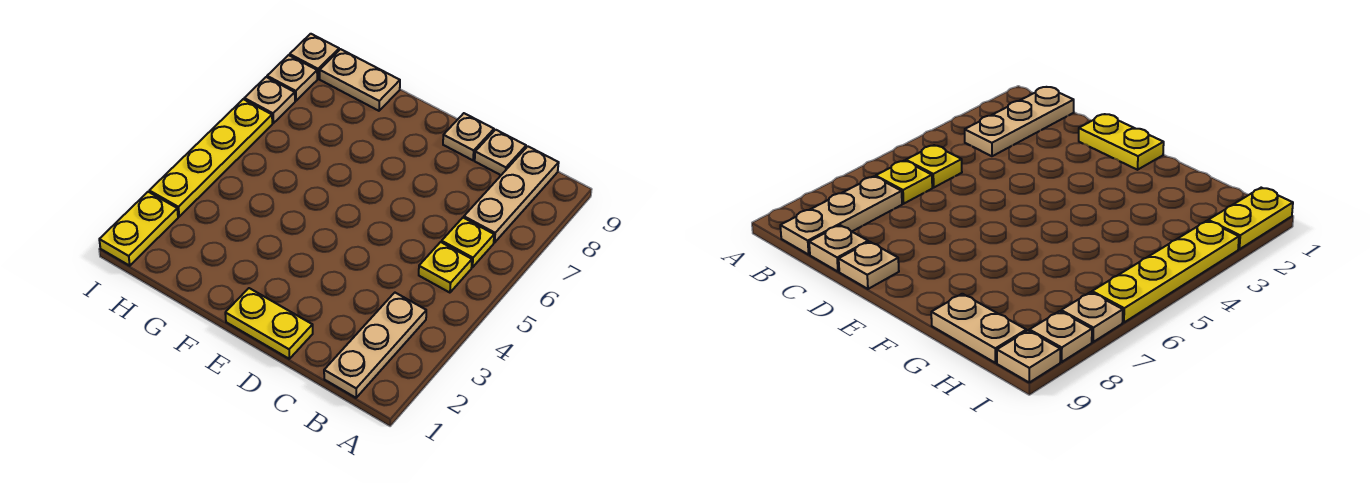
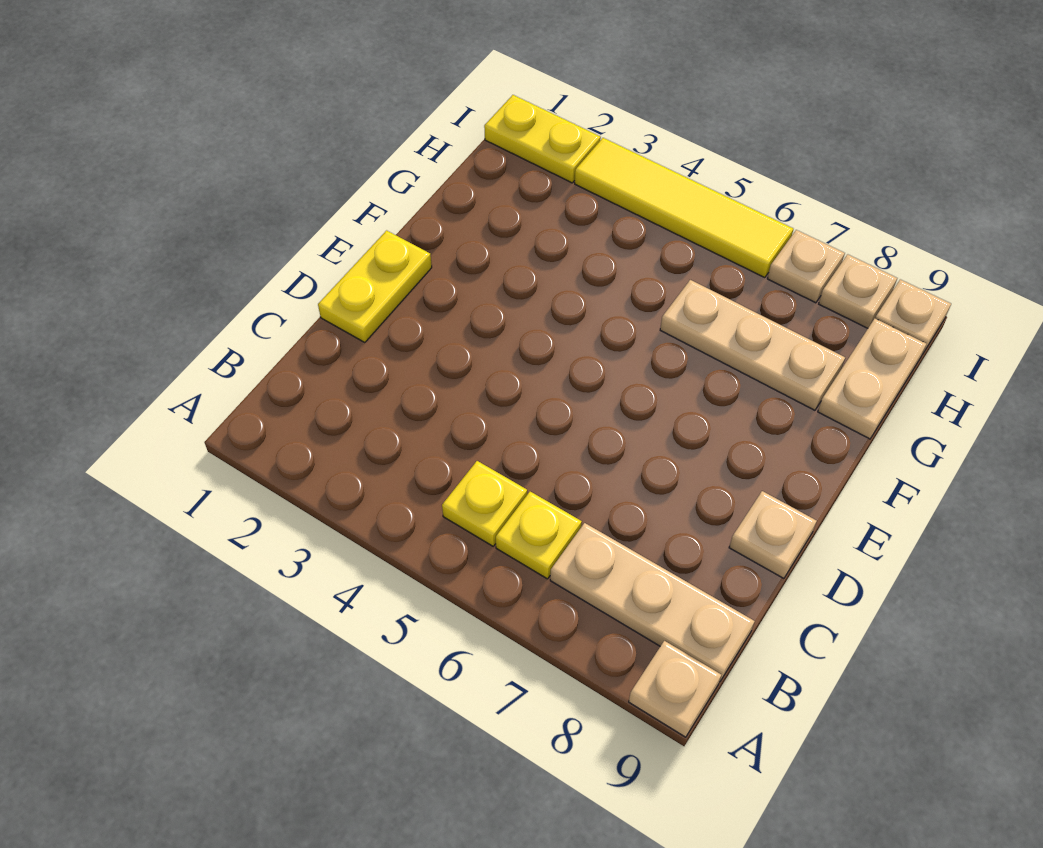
tan 1x3 plate [324,293,426,398] -> tan 1x3 plate moved to [660,280,845,410]
tan 1x1 plate [475,130,526,175] -> tan 1x1 plate moved to [629,641,721,737]
yellow 1x4 plate [149,99,272,217] -> yellow 1x4 tile [575,138,793,278]

